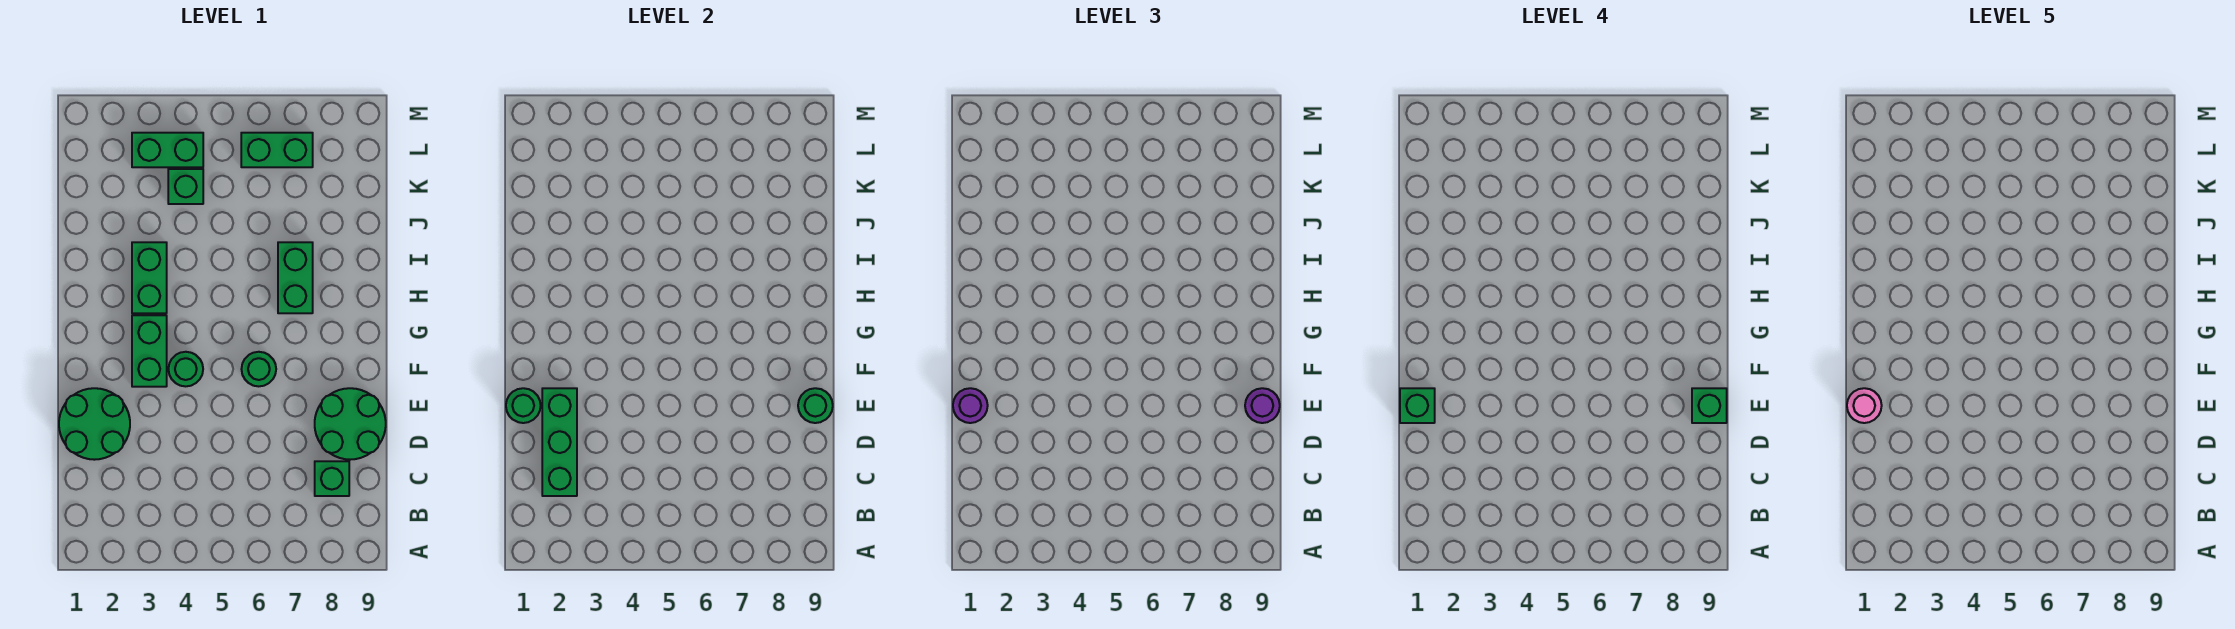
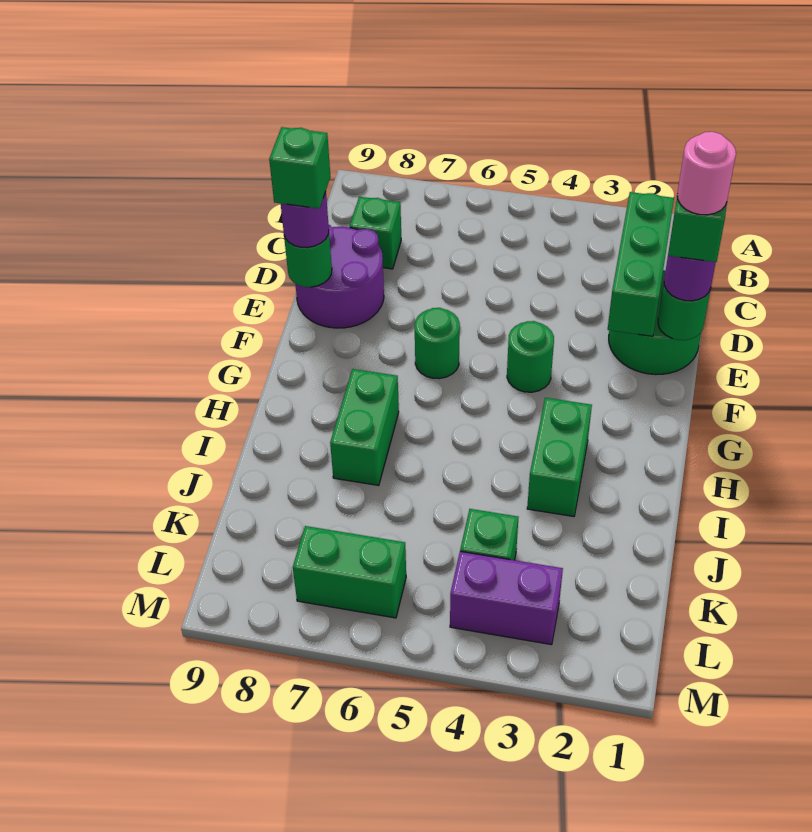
green 2x2 round brick [315,388,386,460] -> purple 2x2 round brick [295,225,384,328]
green 1x2 brick [132,315,167,387] -> none
green 1x2 brick [132,133,203,167] -> purple 1x2 brick [450,551,563,645]

